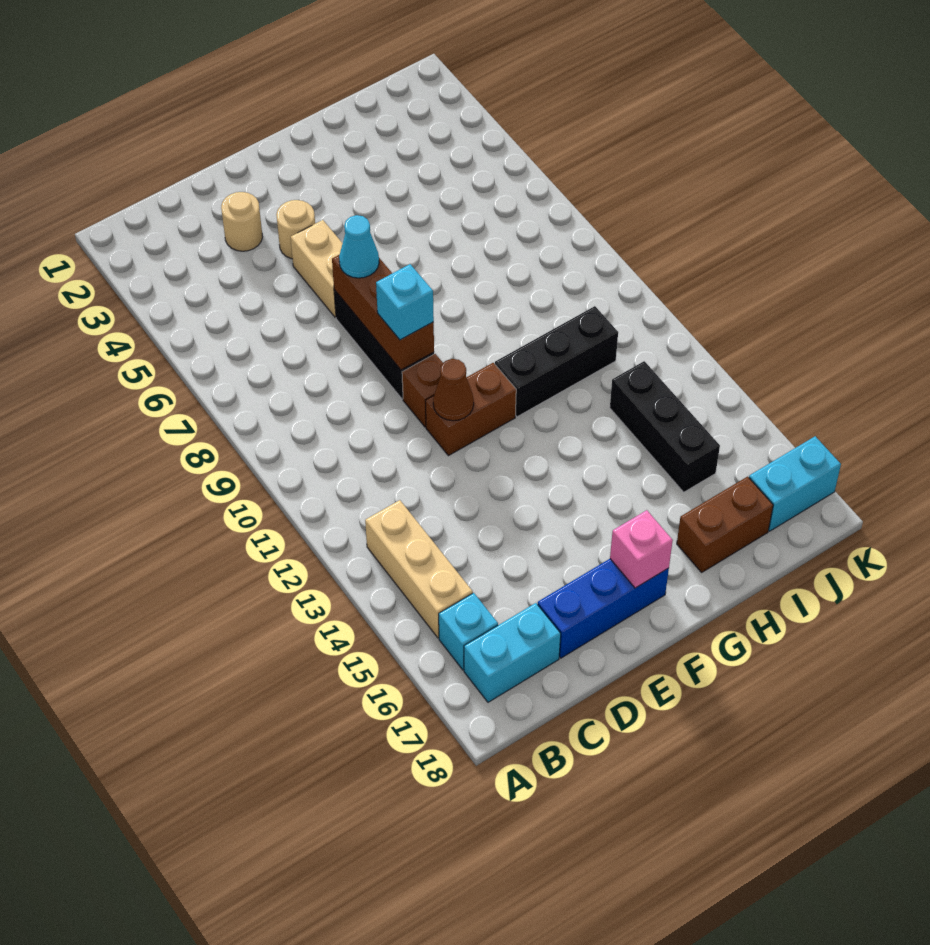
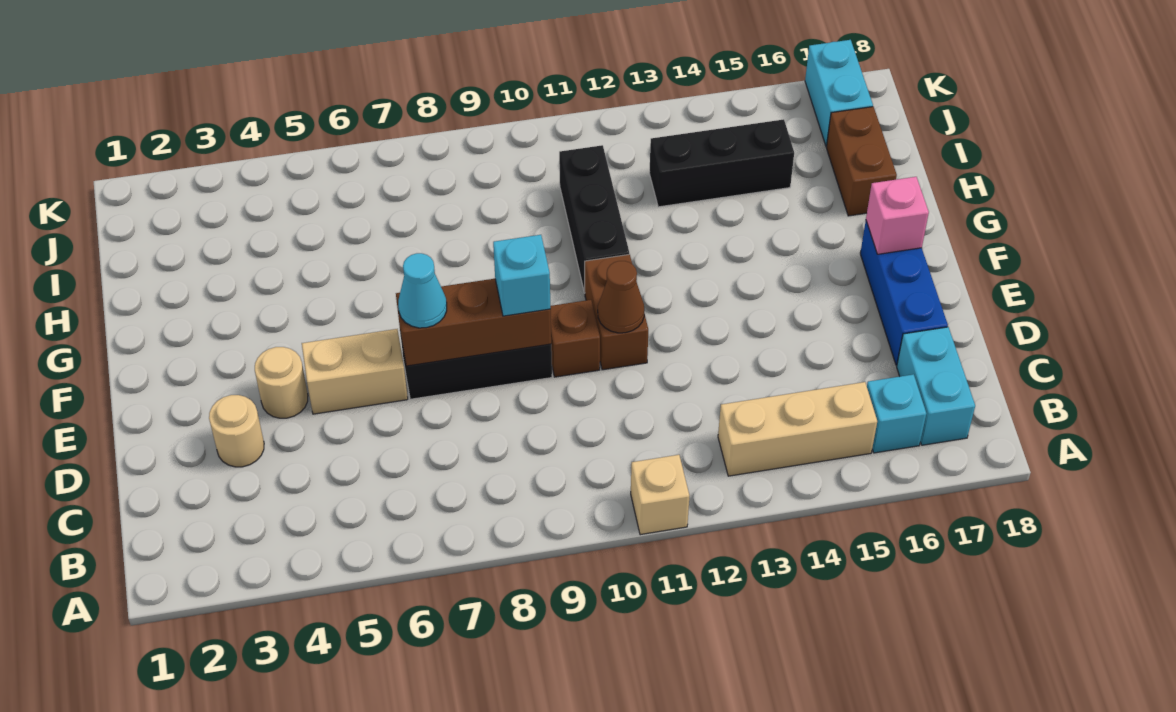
none -> tan 1x1 brick [631,455,689,535]

